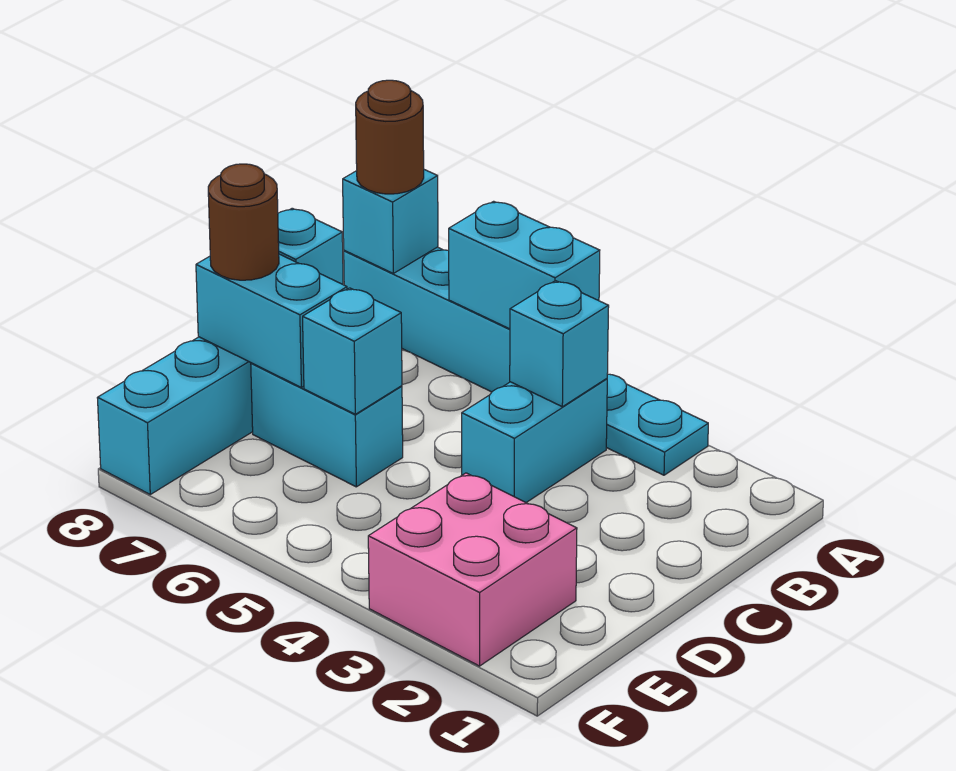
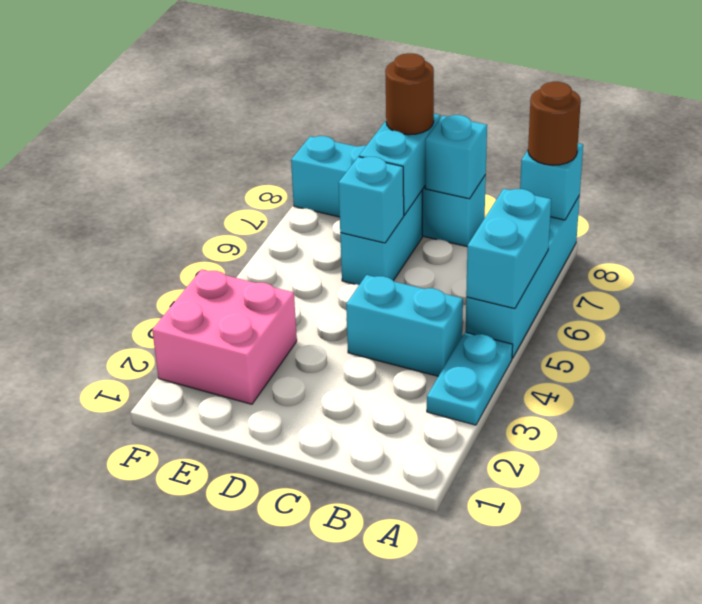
cyan 1x1 brick [510,281,609,407] -> none

